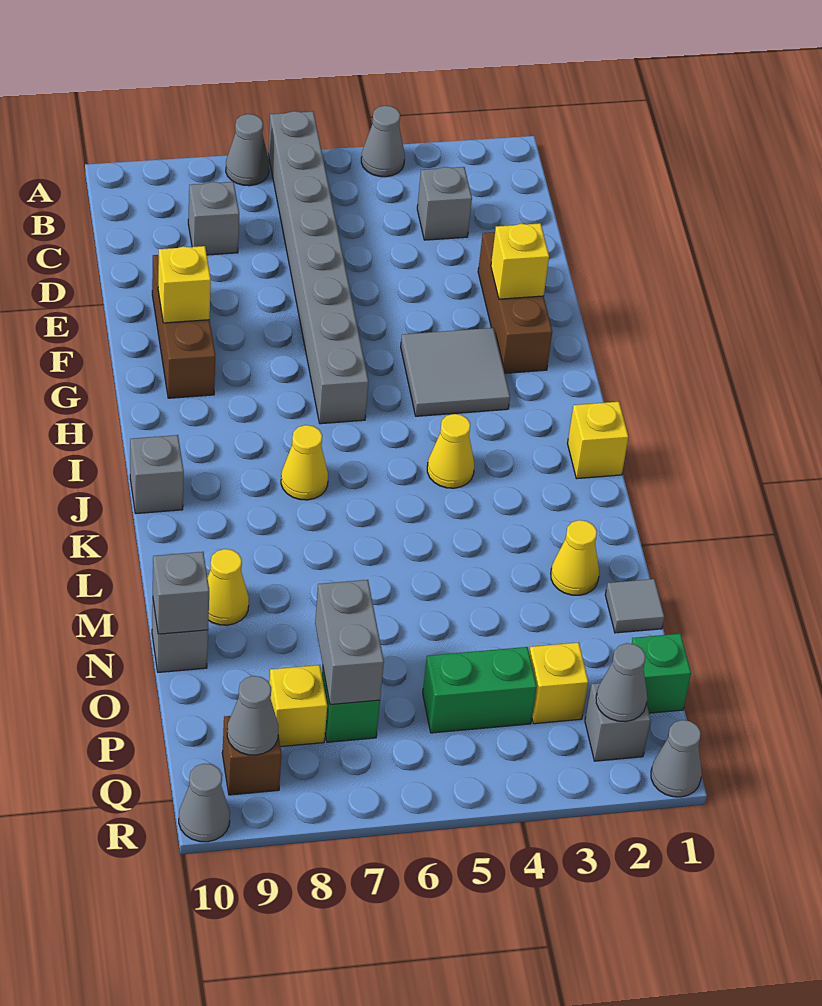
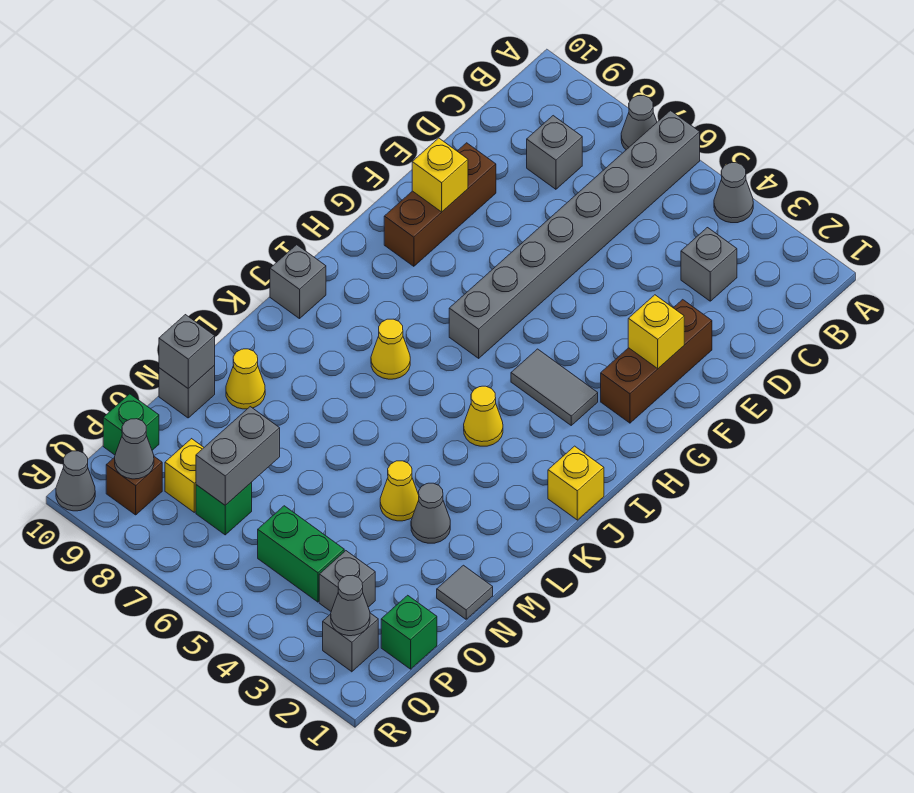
grey 2x2 tile [401,328,510,416] -> grey 1x2 tile [511,349,598,425]
yellow 1x1 cone [551,520,599,595] -> yellow 1x1 cone moved to [380,461,419,521]
yellow 1x1 brick [529,642,588,724] -> grey 1x1 brick [319,551,375,611]
none -> green 1x1 brick [103,394,159,455]
grey 1x1 cone [651,720,702,797] -> grey 1x1 cone moved to [411,483,450,543]

